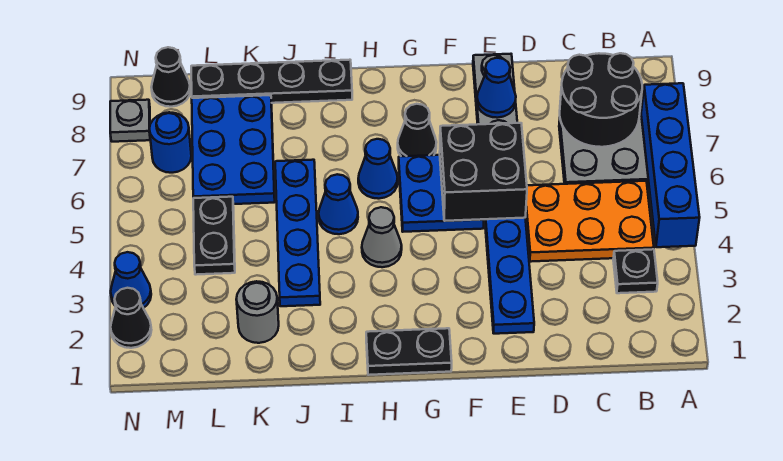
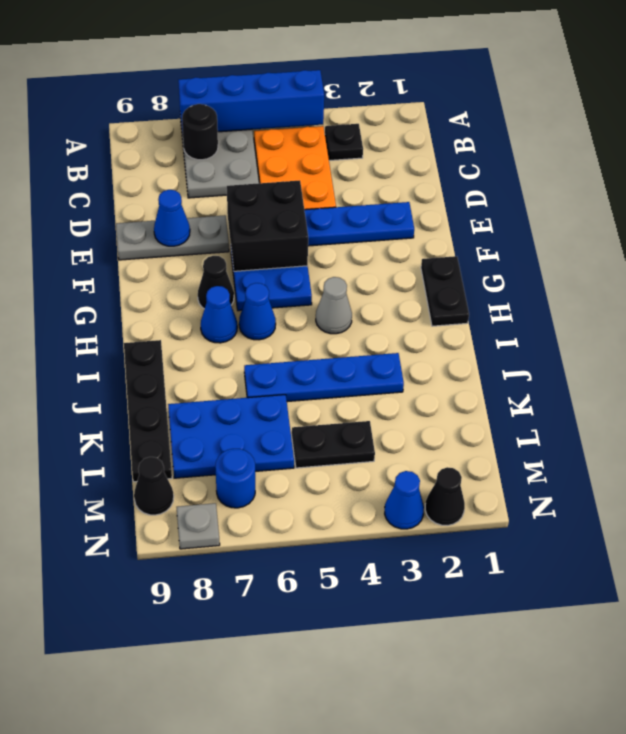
black 2x2 round brick [560,53,642,147] -> black 1x1 round brick [182,104,218,160]
blue 1x1 cone [319,174,358,234] -> blue 1x1 cone moved to [201,286,237,343]
grey 1x1 round brick [236,281,279,343] -> none

